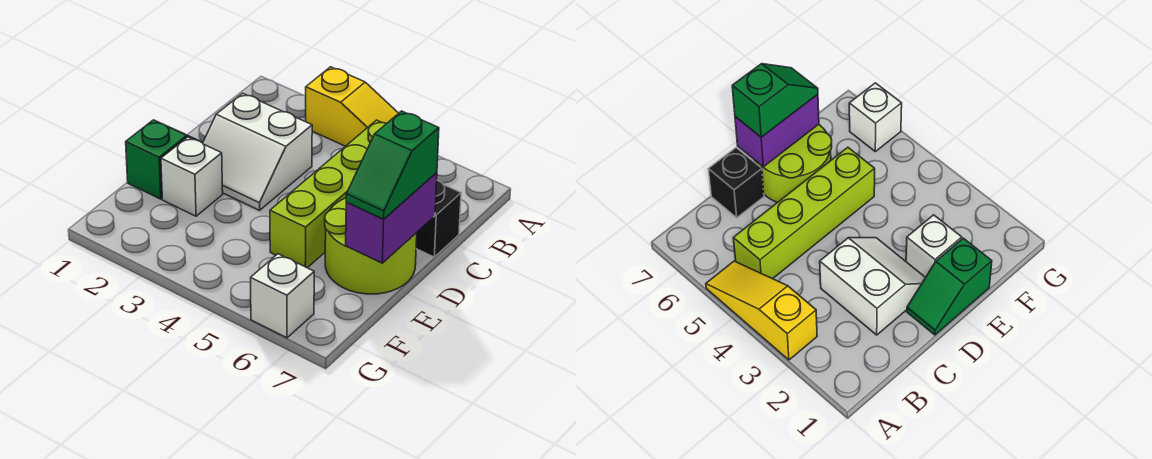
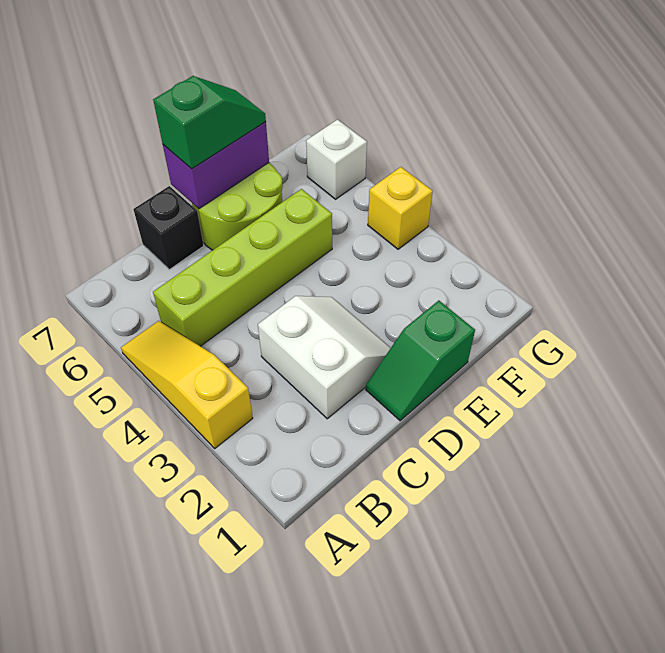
white 1x1 brick [161,137,223,216] -> none
none -> yellow 1x1 brick [368,167,433,249]

